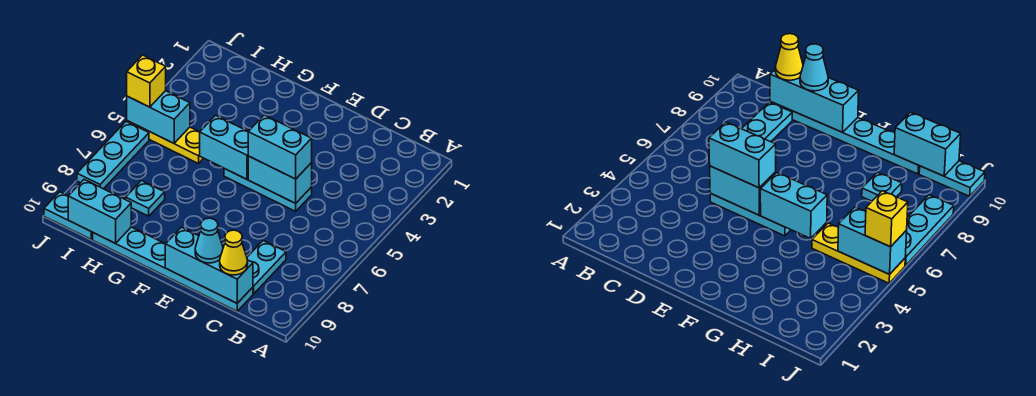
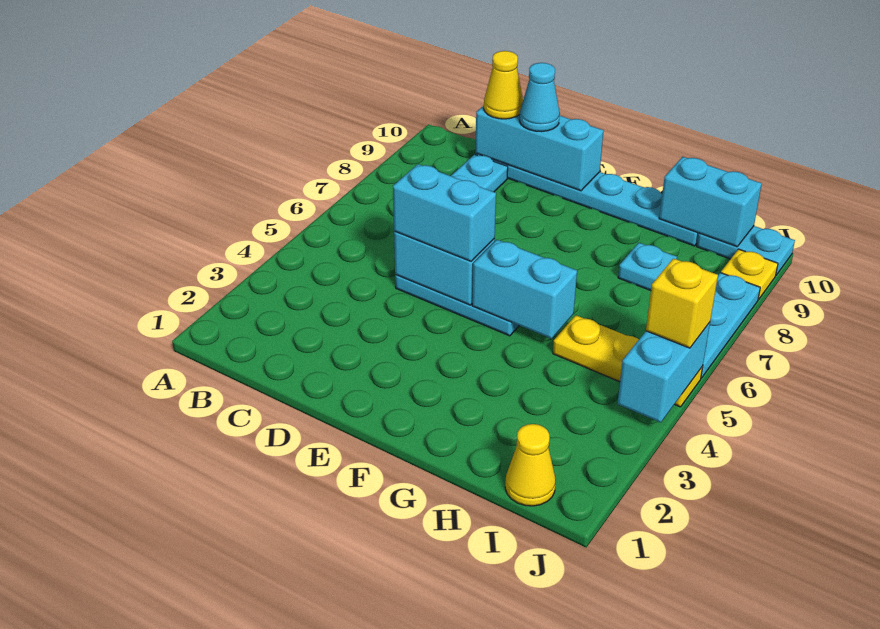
none -> yellow 1x1 cone [505,424,556,506]
cyan 1x2 brick [127,91,190,143] -> cyan 1x2 brick turned to [618,322,710,422]
none -> yellow 1x1 plate [721,249,778,300]

